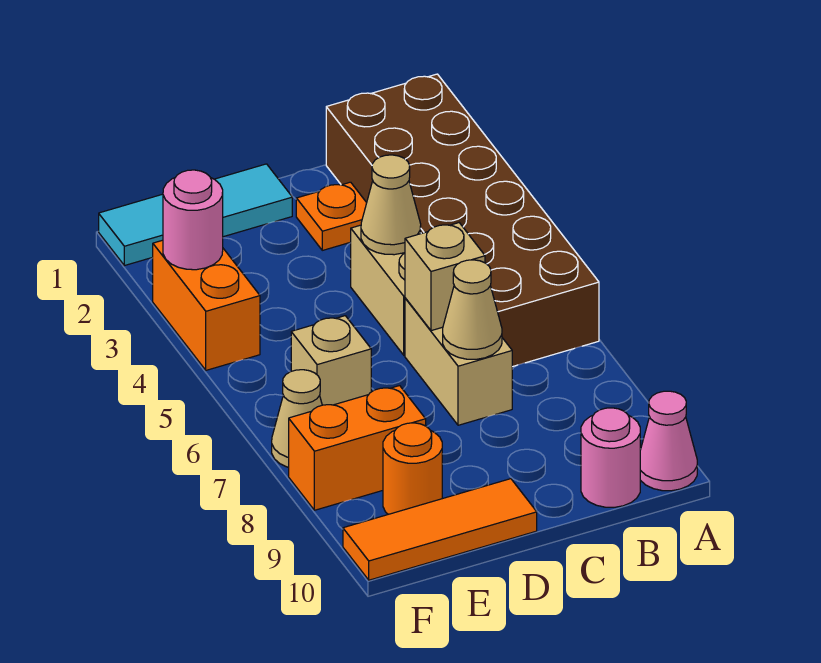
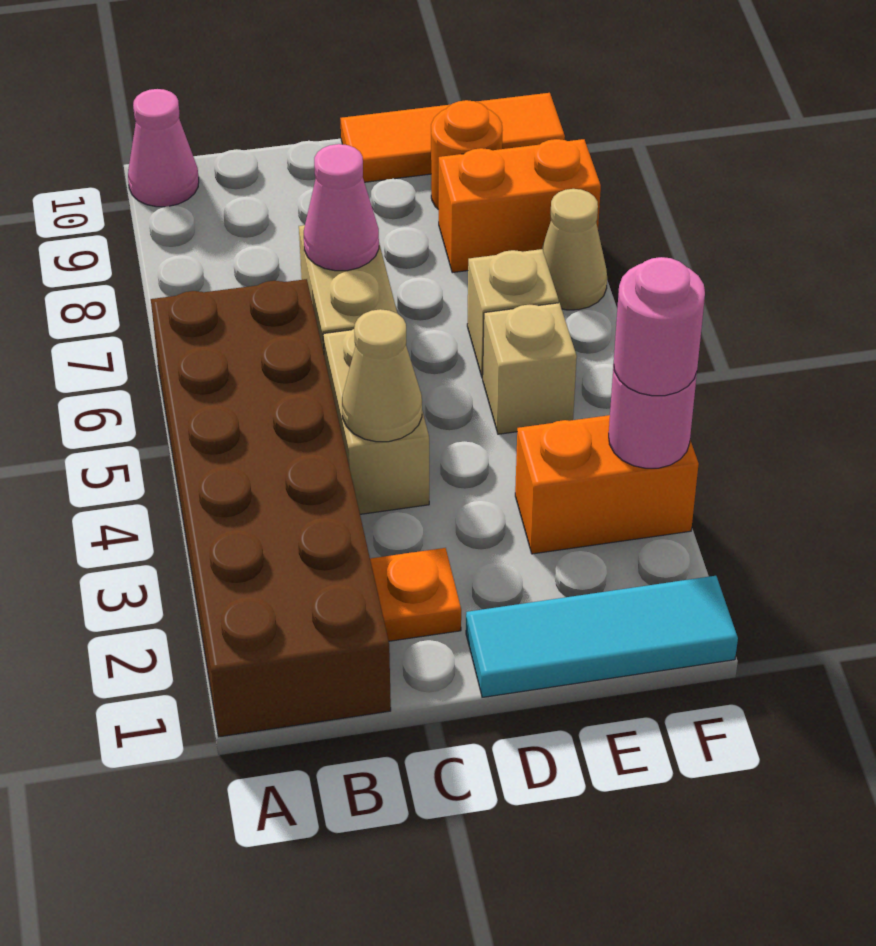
pink 1x1 round brick [581,408,640,507] -> pink 1x1 round brick moved to [614,257,705,396]
tan 1x1 brick [405,223,485,331] -> tan 1x1 brick moved to [483,303,577,434]
tan 1x1 cone [443,260,502,359] -> pink 1x1 cone [304,144,379,271]
orange 1x2 brick [153,240,260,370] -> orange 1x2 brick turned to [515,415,699,554]

